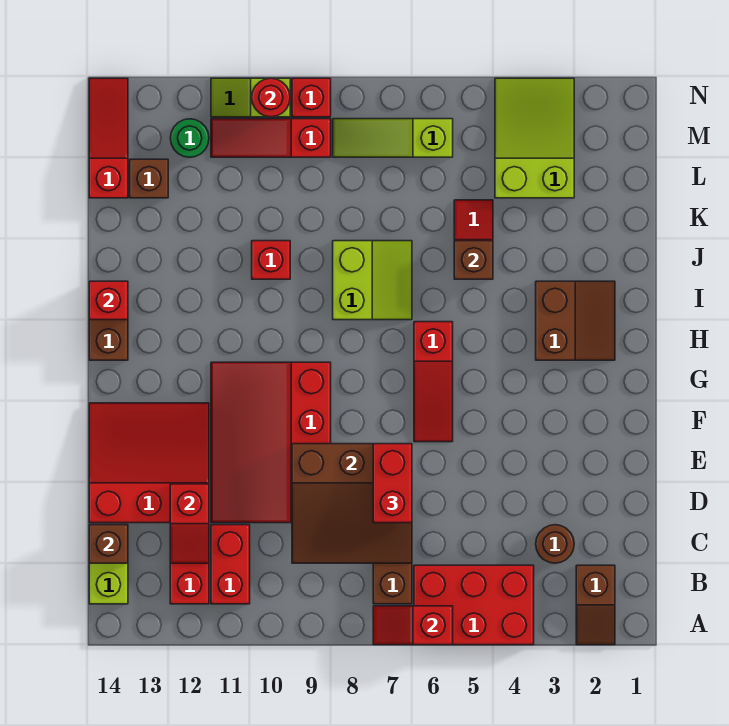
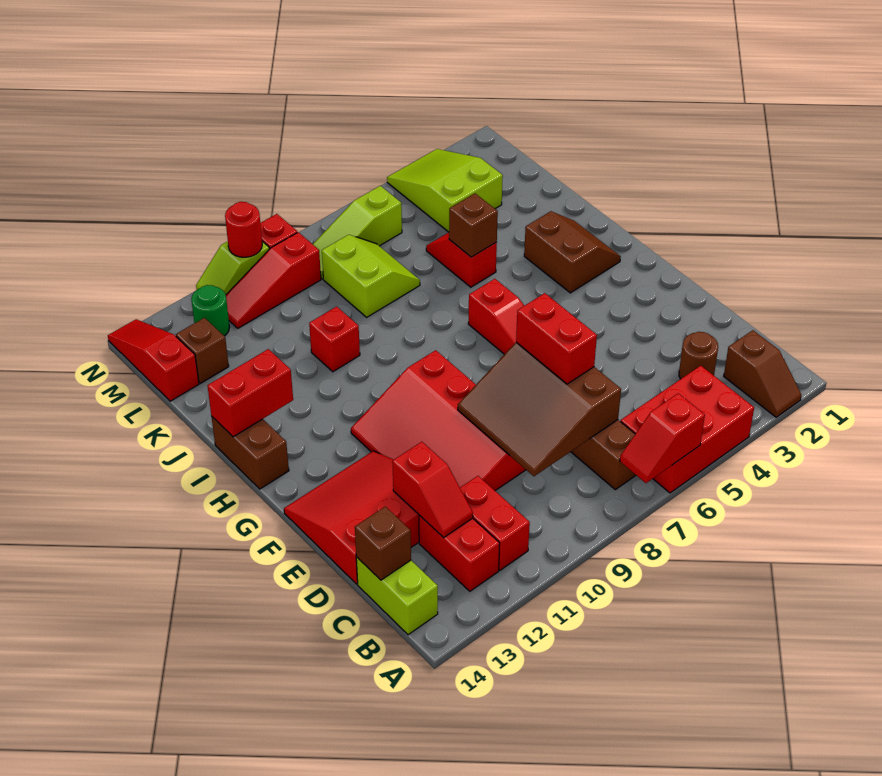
brown 3x3 slope [292,444,412,563] -> brown 3x3 slope turned to [458,342,621,476]
lime 2x2 slope [333,241,412,320] -> lime 2x2 slope moved to [322,235,420,317]
red 1x1 brick [89,281,128,320] -> red 1x2 brick [207,349,293,437]

